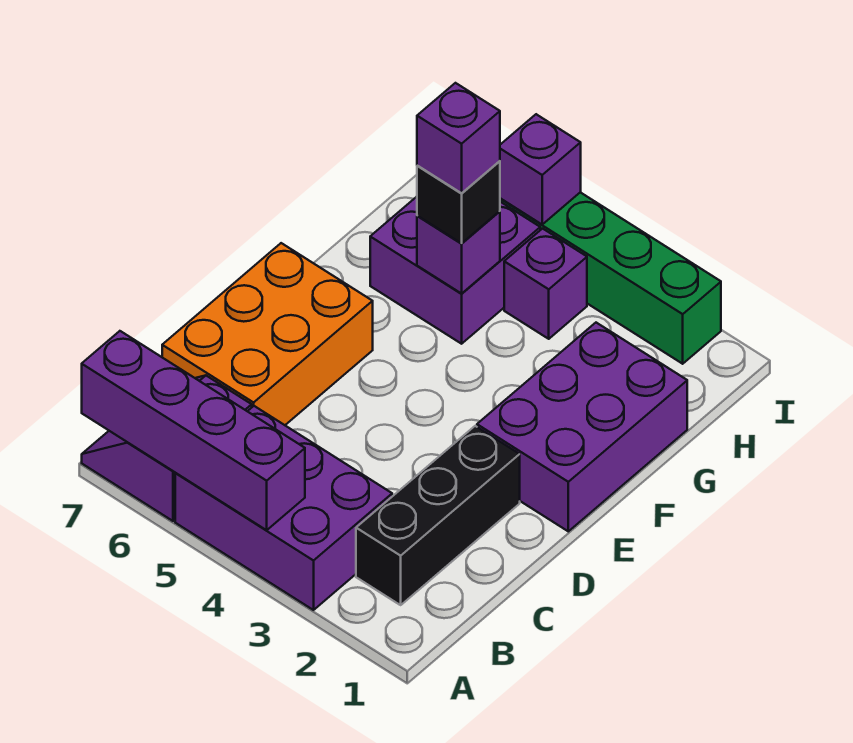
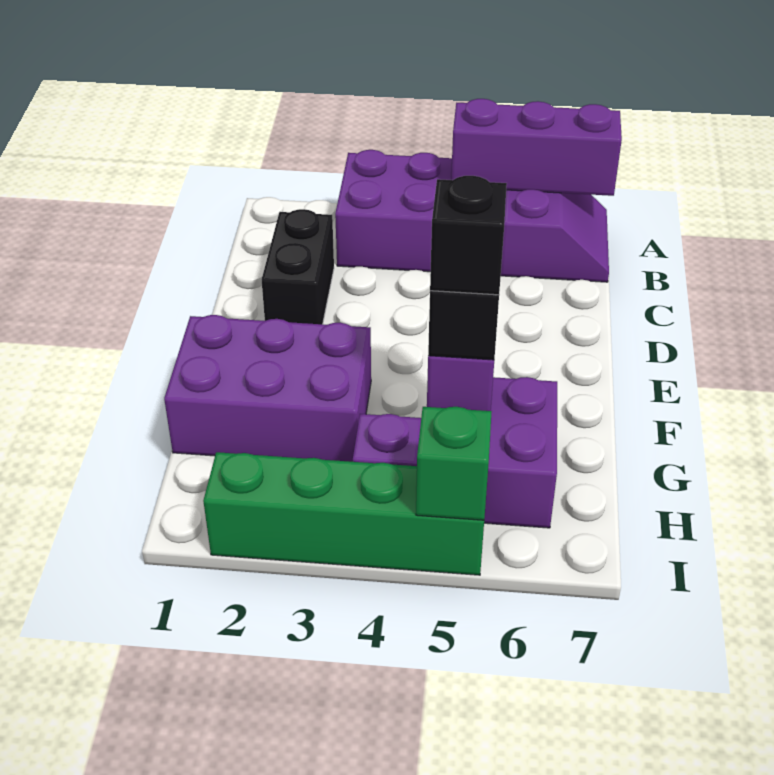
purple 1x4 brick [82,331,305,530] -> purple 1x3 brick [451,99,622,196]
black 1x3 brick [356,426,520,605] -> black 1x2 brick [262,209,334,324]
orange 2x3 brick [162,243,373,425] -> none
purple 2x3 brick [477,323,687,531] -> purple 2x3 brick turned to [164,315,371,462]
purple 1x1 brick [417,83,500,193] -> black 1x1 brick [430,176,507,295]
purple 1x1 brick [500,114,581,224] -> green 1x1 brick [416,407,492,520]

